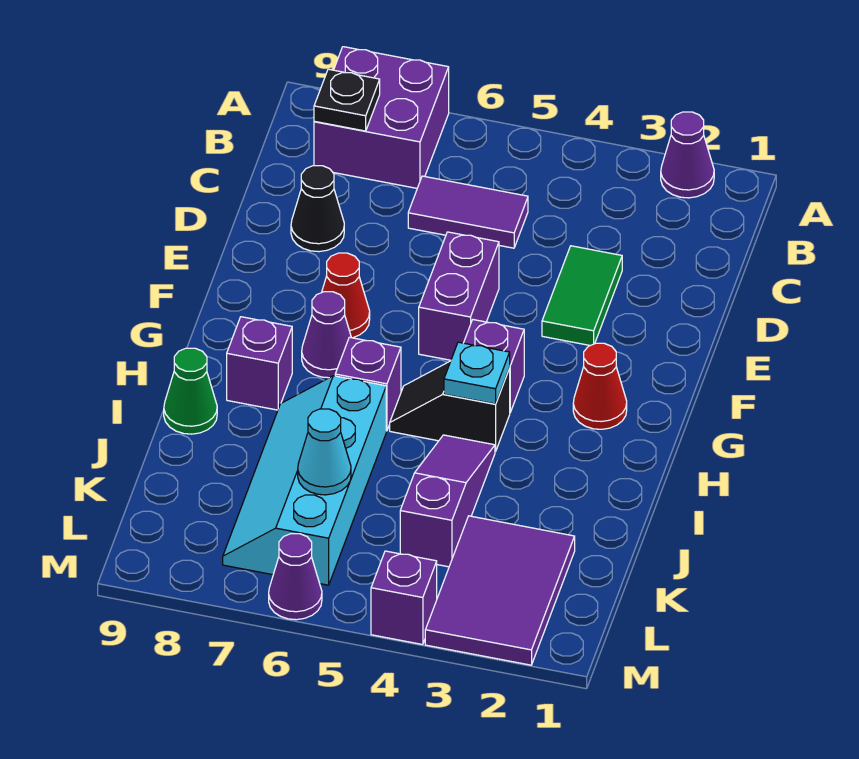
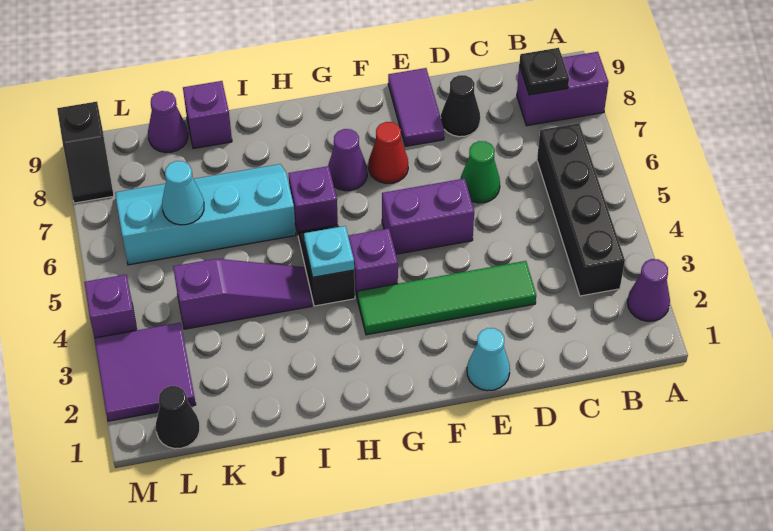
purple 2x2 brick [314,47,449,188] -> purple 1x2 brick [517,52,608,126]
none -> black 1x4 brick [537,123,625,296]
purple 1x2 tile [408,176,528,248] -> purple 1x2 tile moved to [388,68,444,146]
green 1x2 tile [542,246,622,346] -> green 1x4 tile [357,261,536,335]
none -> cyan 1x1 cone [467,328,510,391]
red 1x1 cone [573,343,627,429] -> none
purple 1x1 brick [227,317,292,410] -> purple 1x1 brick moved to [183,81,232,149]
green 1x1 cone [164,348,217,434] -> green 1x1 cone moved to [460,141,500,203]
purple 2x3 tile [425,516,575,665] -> purple 2x2 tile [94,323,196,421]
none -> black 1x1 cone [156,386,200,449]
purple 1x1 cone [269,534,322,620] -> purple 1x1 cone moved to [148,91,188,153]
none -> black 1x2 slope [57,102,114,203]

